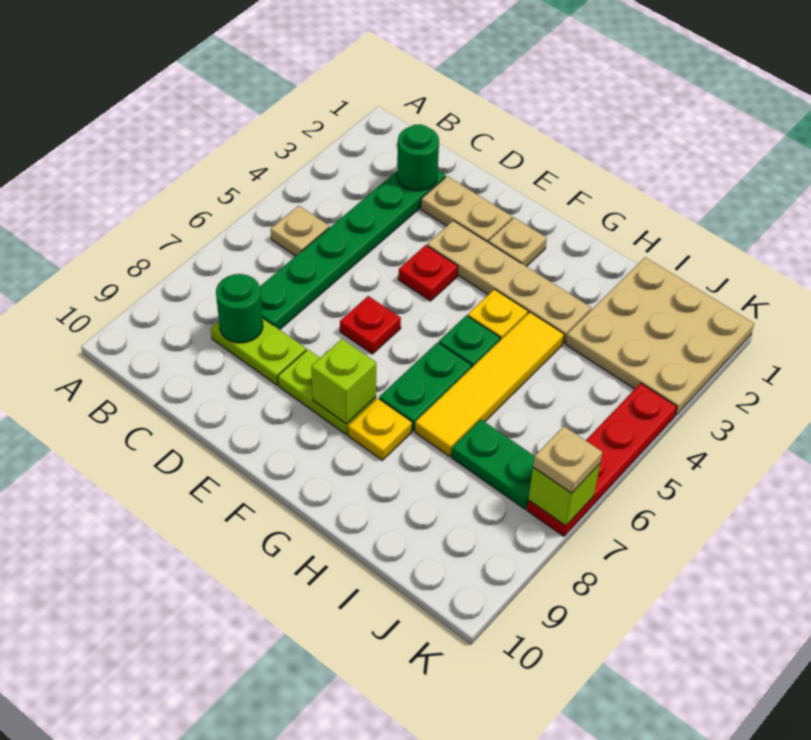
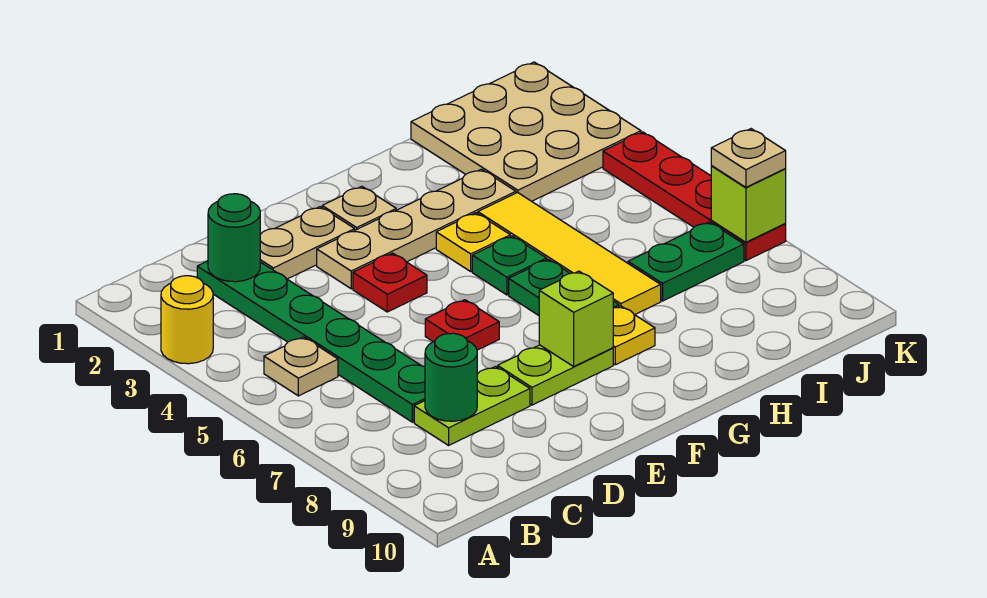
none -> yellow 1x1 round brick [161,276,213,364]

